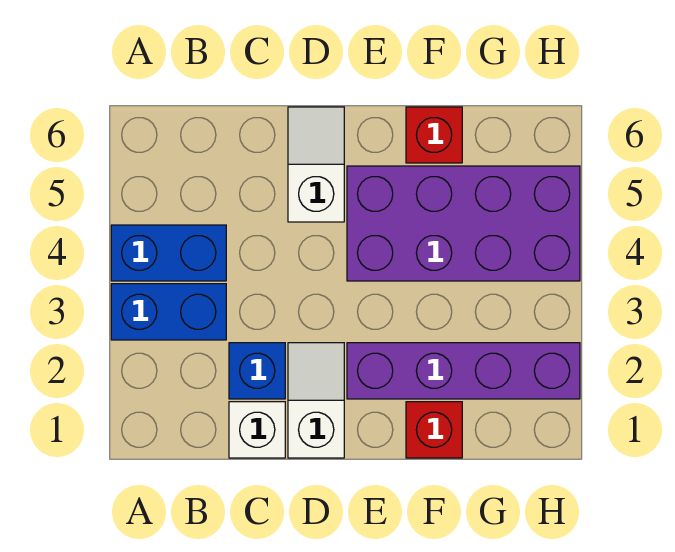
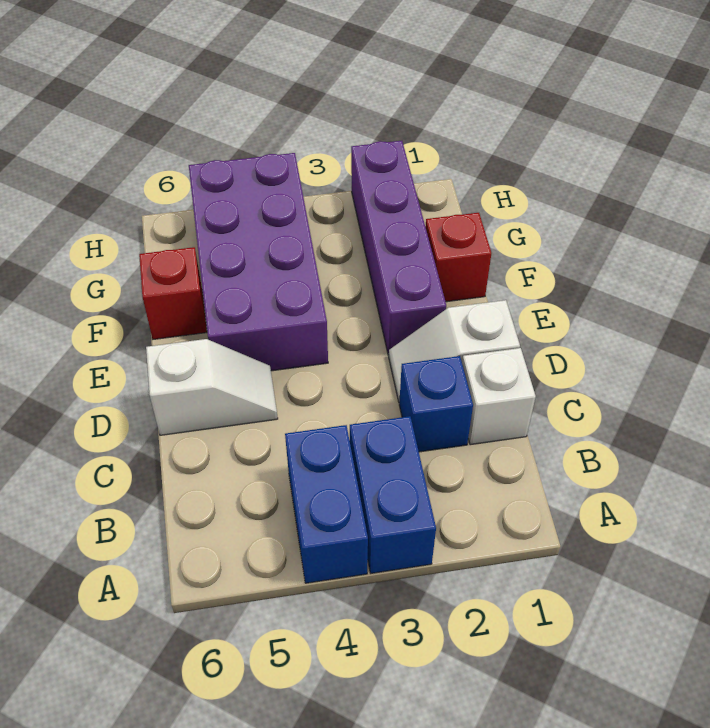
white 1x2 slope [288,107,344,222] -> white 1x2 slope turned to [146,339,278,435]

